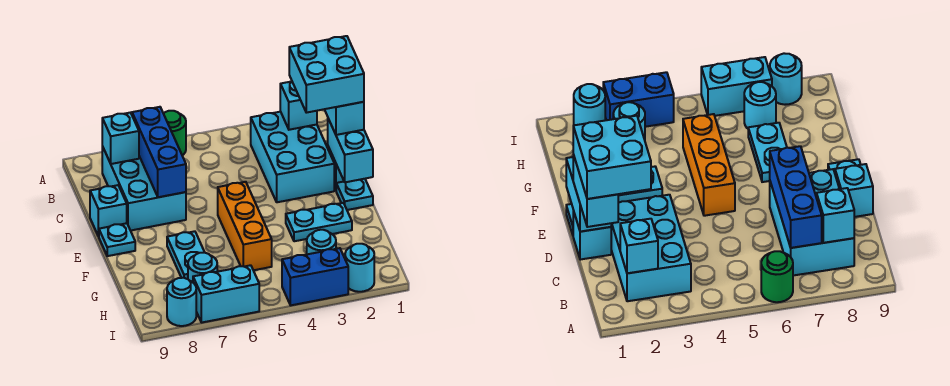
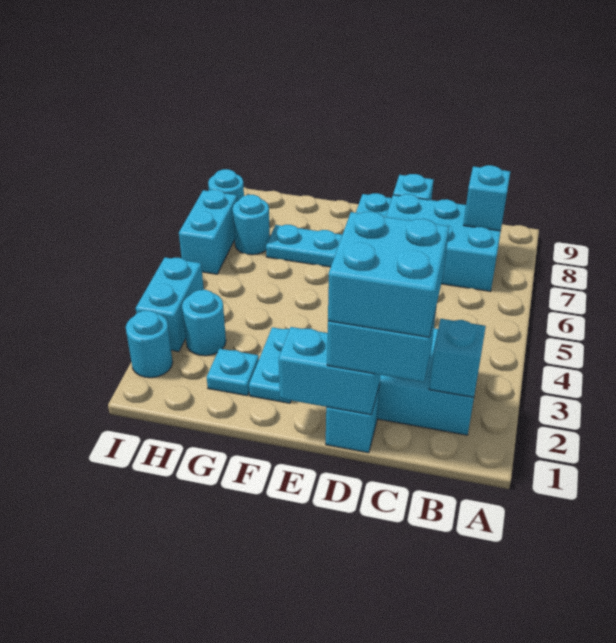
green 1x1 round brick [164,111,186,155] -> none
blue 1x3 brick [132,107,186,197] -> none
cyan 1x1 plate [336,179,373,210] -> cyan 1x1 plate moved to [207,349,259,396]
orange 1x3 brick [218,182,272,270] -> none
blue 1x2 brick [282,248,348,305] -> cyan 1x2 brick [136,257,204,352]

